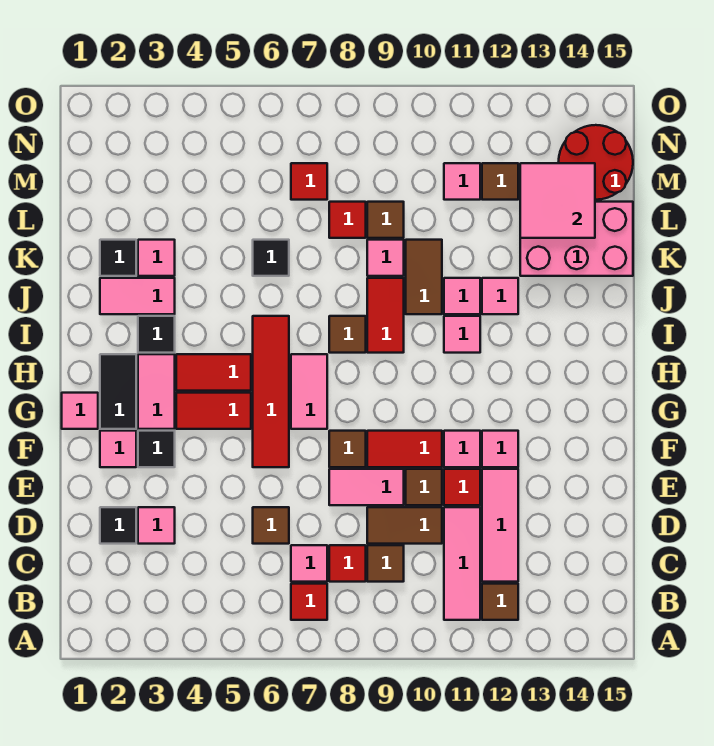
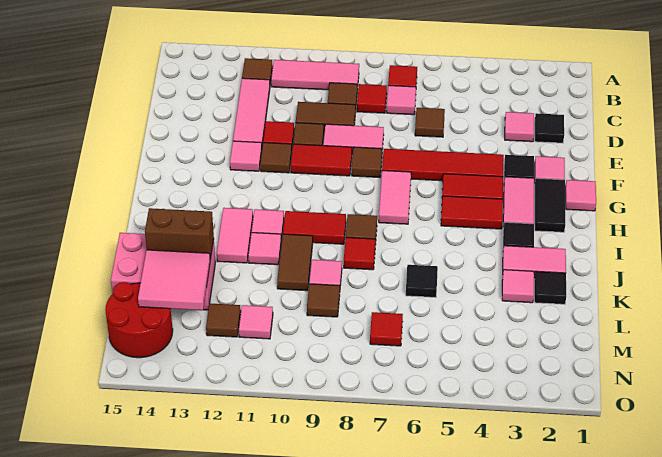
pink 1x3 tile [444,507,480,620] -> pink 1x3 tile turned to [271,60,359,90]
red 1x4 tile [253,316,289,467] -> red 1x4 tile turned to [382,149,504,181]
pink 1x1 tile [444,431,480,467] -> brown 1x1 tile [260,143,292,173]
red 1x2 tile [367,278,404,353] -> red 1x2 tile turned to [283,211,346,244]
pink 1x1 tile [482,278,518,314] -> pink 1x2 tile [217,208,253,263]
none -> brown 1x2 brick [145,208,214,260]
red 1x1 tile [329,202,366,238] -> red 1x1 tile moved to [344,238,376,270]

